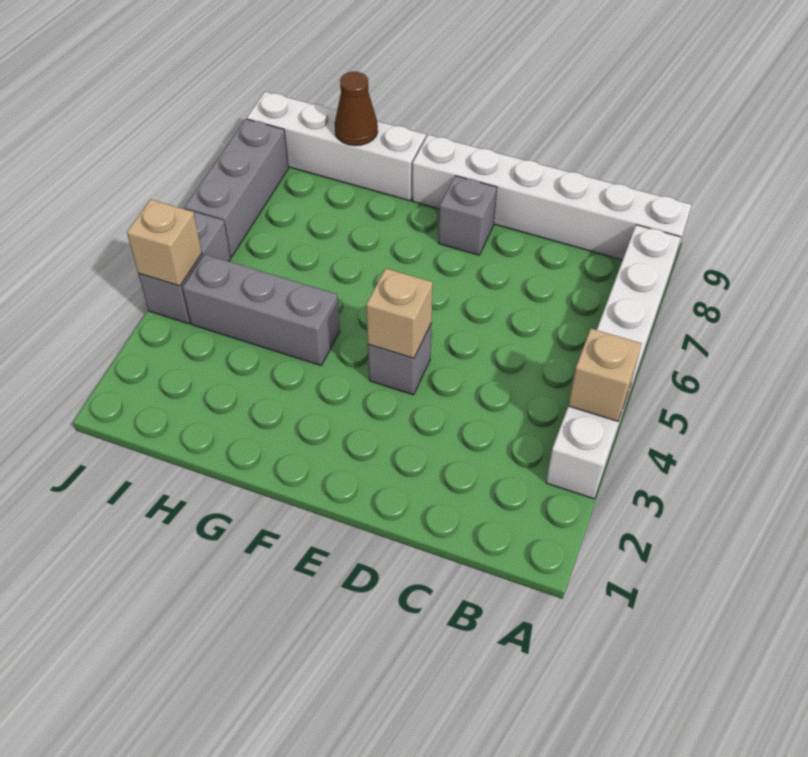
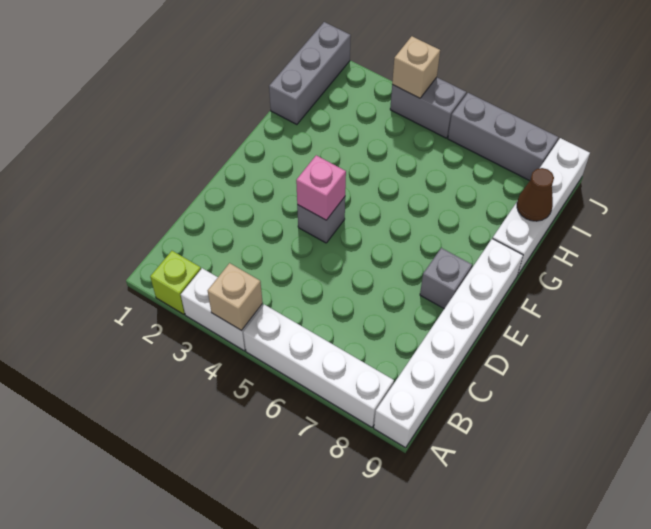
none -> lime 1x1 brick [150,251,201,314]
tan 1x1 brick [366,268,433,358] -> pink 1x1 brick [296,155,346,220]
grey 1x3 brick [183,254,340,366] -> grey 1x3 brick moved to [269,22,351,125]

